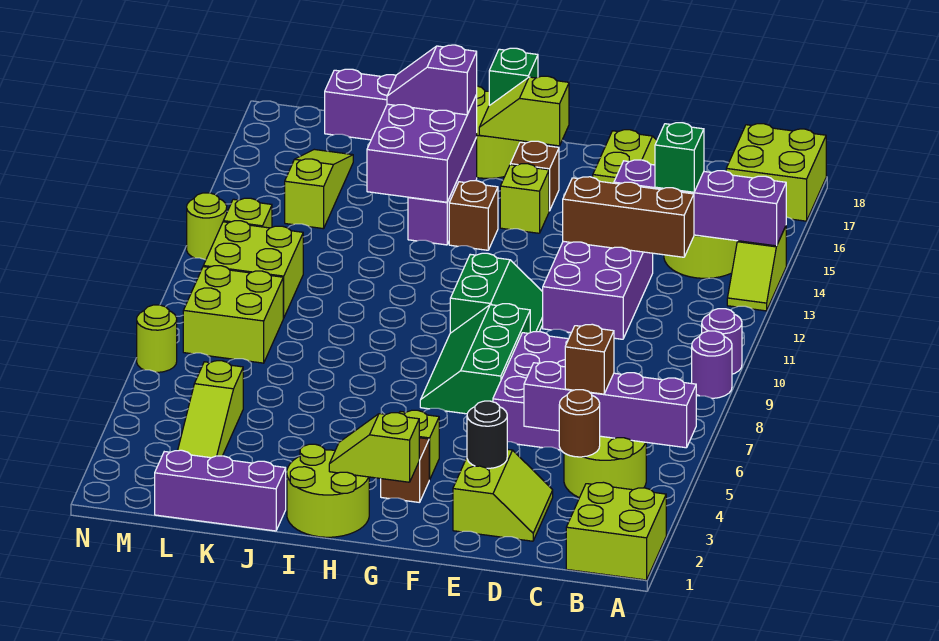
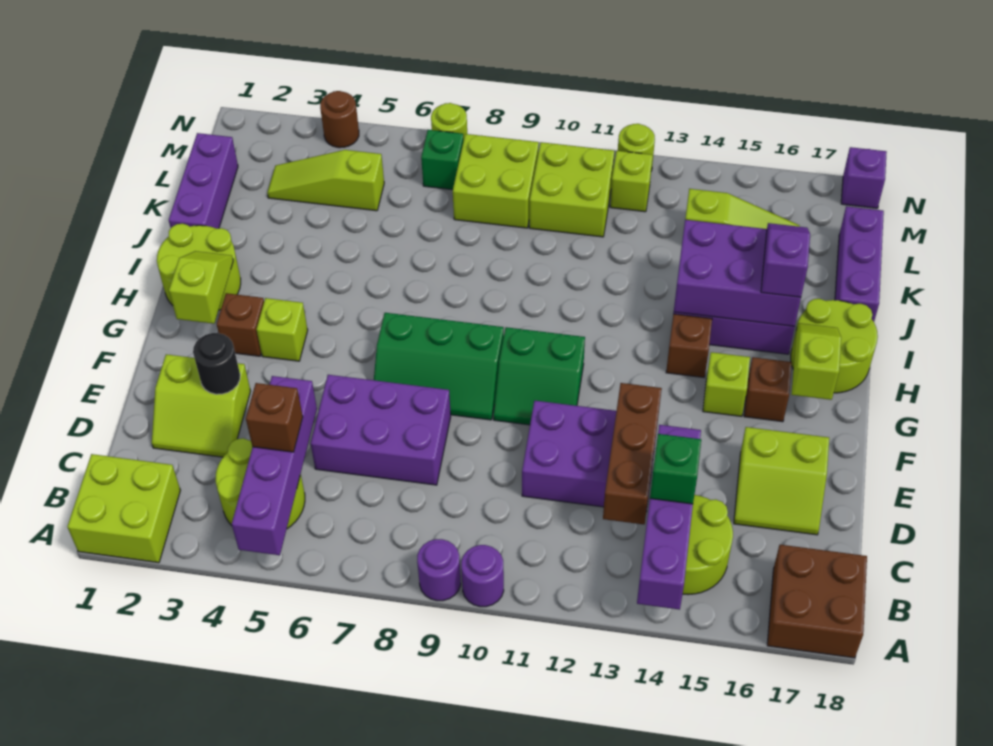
lime 1x2 slope [727,226,786,311] -> none
lime 2x2 brick [726,124,826,221] -> brown 2x2 brick [767,545,867,658]
brown 1x1 round brick [559,390,600,457] -> brown 1x1 round brick moved to [320,91,359,148]
green 2x3 slope [420,304,530,414] -> green 2x3 slope turned to [374,313,504,420]
green 1x1 brick [489,48,538,106] -> green 1x1 brick moved to [421,130,464,190]
none -> purple 1x1 brick [841,147,887,208]

